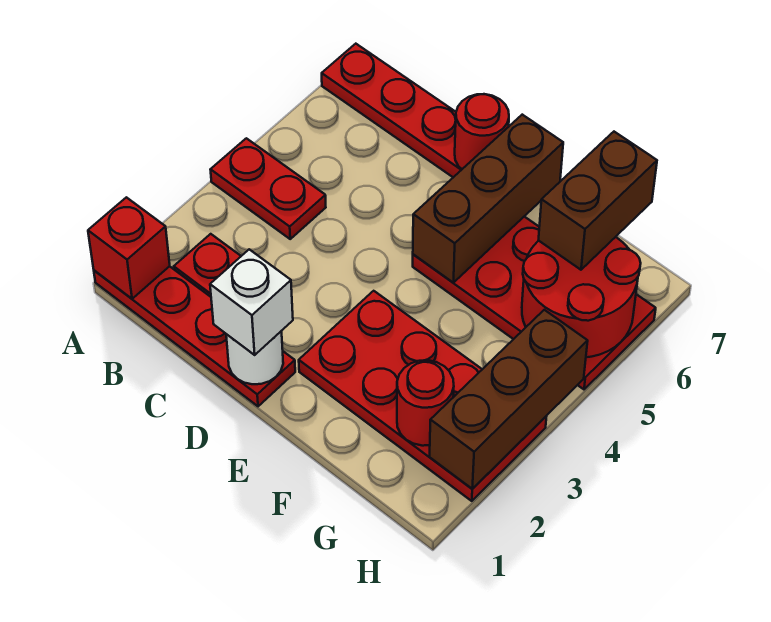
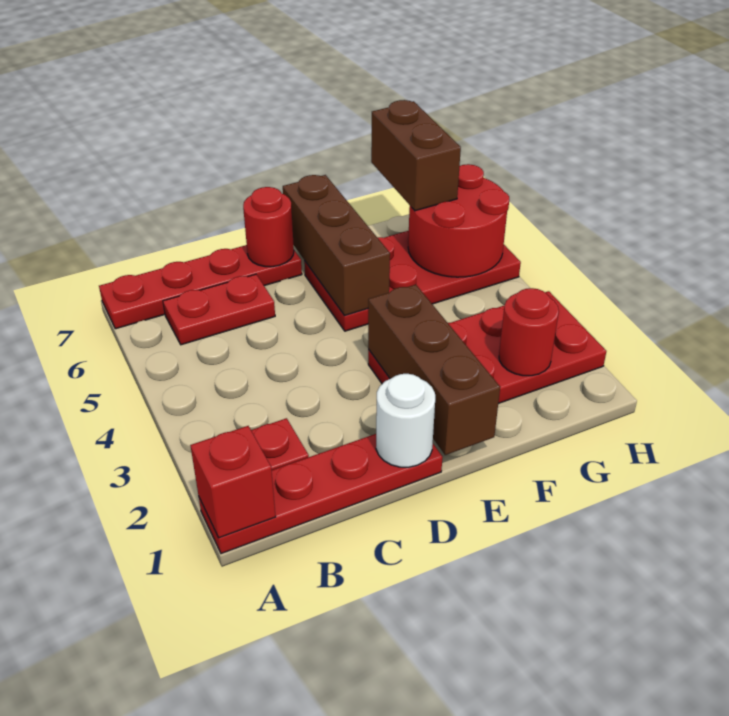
red 1x2 plate [210,138,326,239] -> red 1x2 plate moved to [163,274,275,345]
white 1x1 brick [210,249,293,355] -> none
brown 1x3 brick [430,310,588,489] -> brown 1x3 brick moved to [368,285,500,455]

